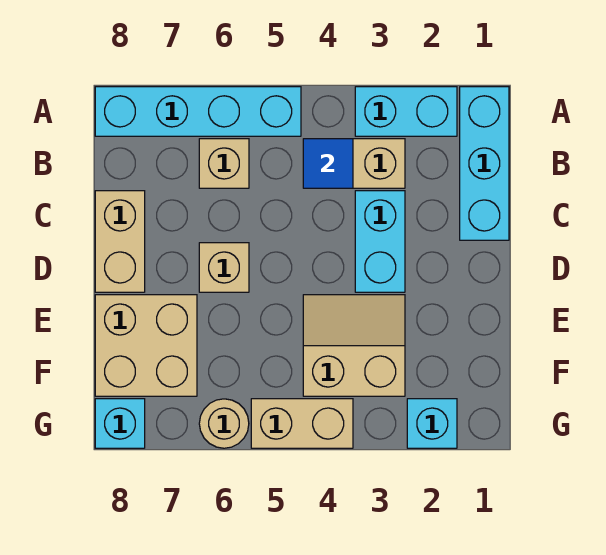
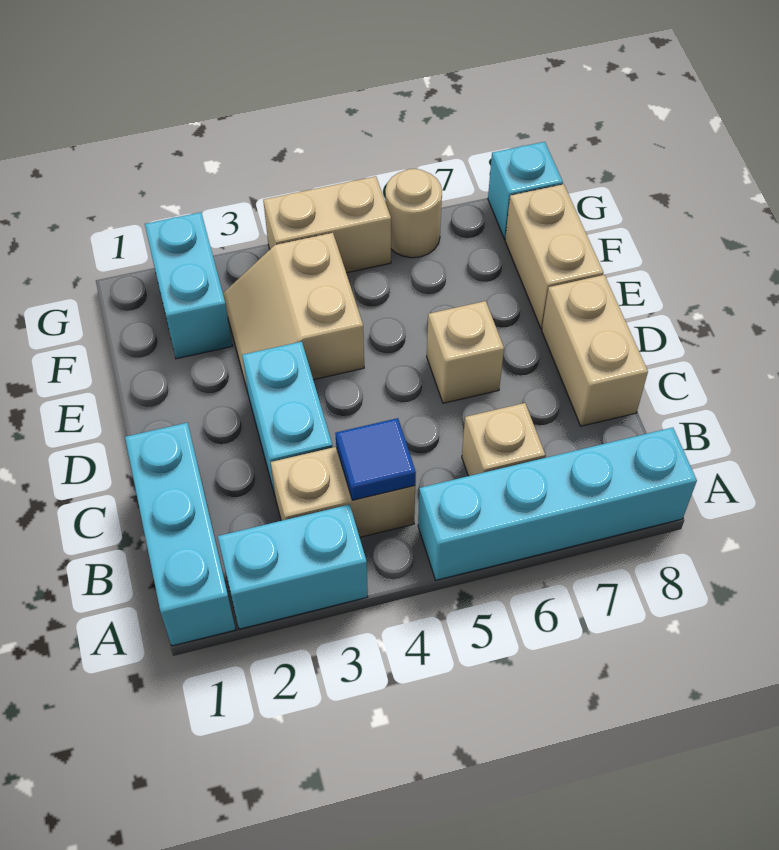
tan 2x2 slope [303,295,405,396] -> tan 2x2 slope turned to [223,233,364,392]
tan 2x2 brick [95,295,197,396] -> tan 1x2 brick [505,184,603,328]
cyan 1x1 brick [407,399,457,448] -> cyan 1x2 brick [145,212,232,359]

